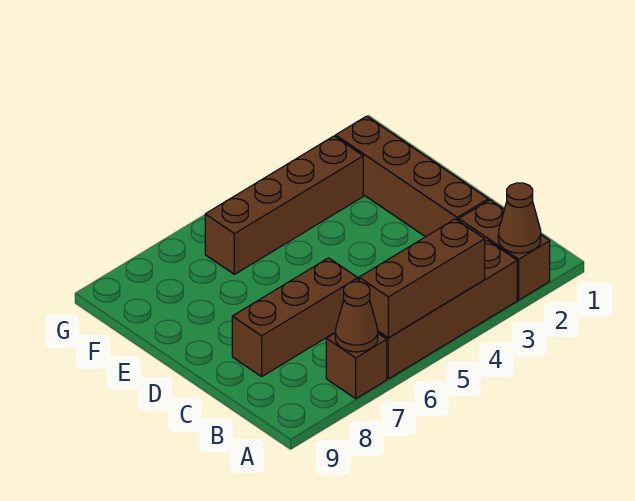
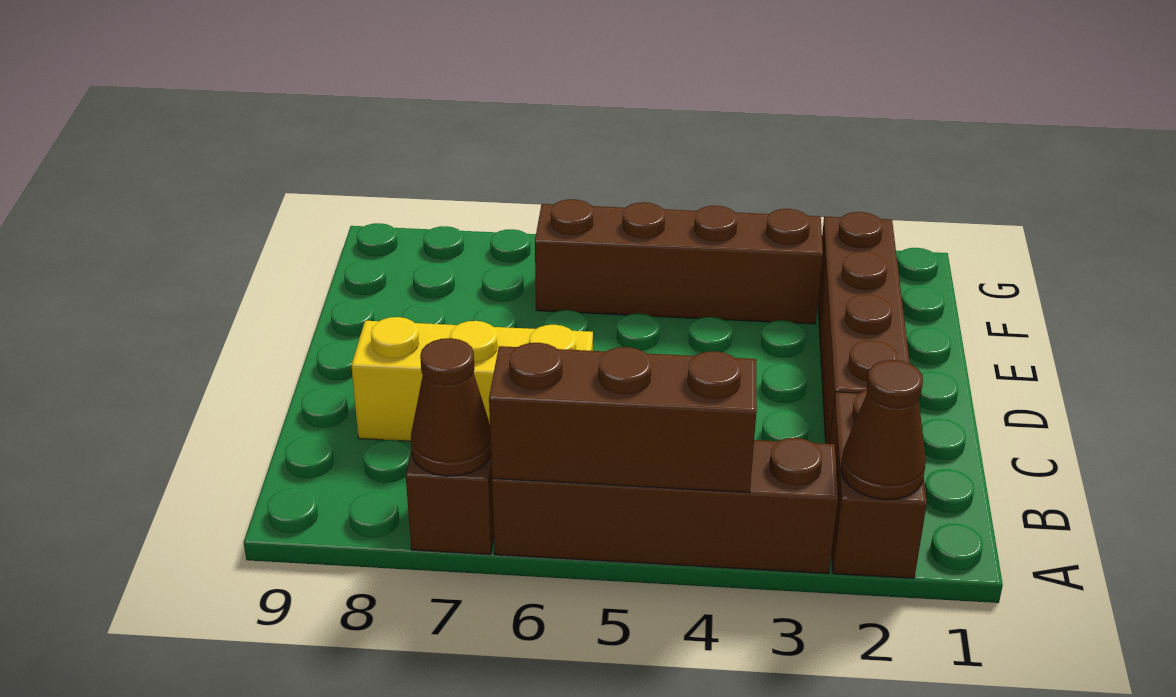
brown 1x3 brick [232,258,358,377] -> yellow 1x3 brick [351,317,593,441]

